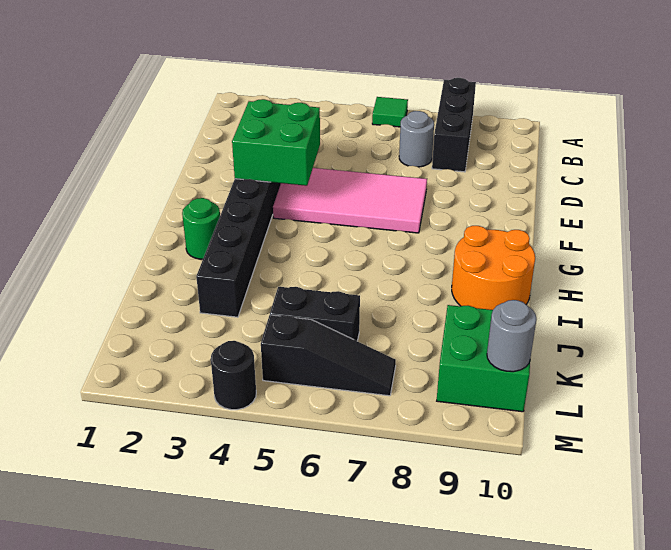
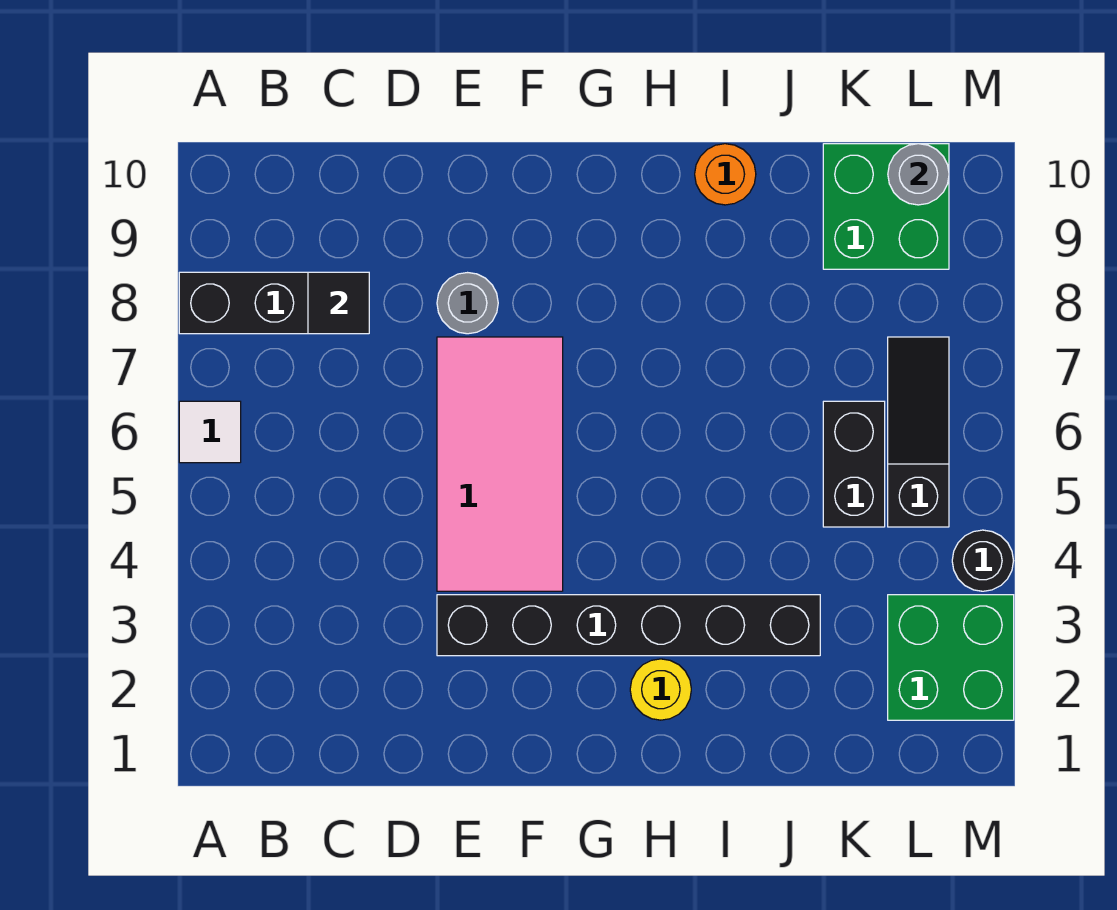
green 1x1 tile [372,97,408,127] -> white 1x1 tile [179,401,241,463]
grey 1x1 round brick [399,111,434,167] -> grey 1x1 round brick moved to [437,273,498,334]
none -> black 1x1 tile [308,272,369,334]
green 2x2 brick [232,99,320,186] -> green 2x2 brick moved to [888,595,1014,720]
green 1x1 round brick [182,198,220,259] -> yellow 1x1 round brick [630,659,691,720]
orange 2x2 round brick [452,226,535,310] -> orange 1x1 round brick [695,144,756,205]

